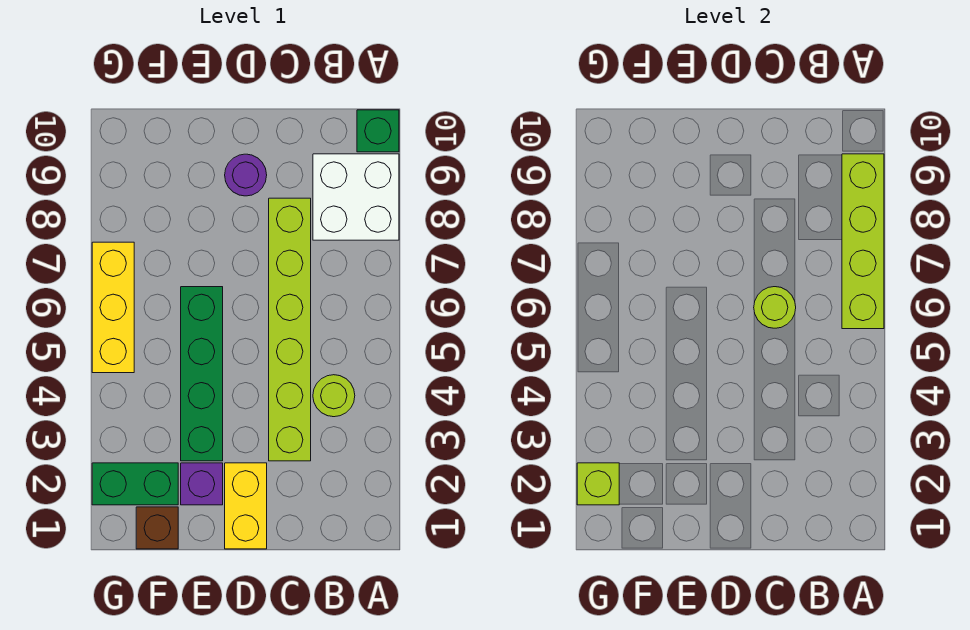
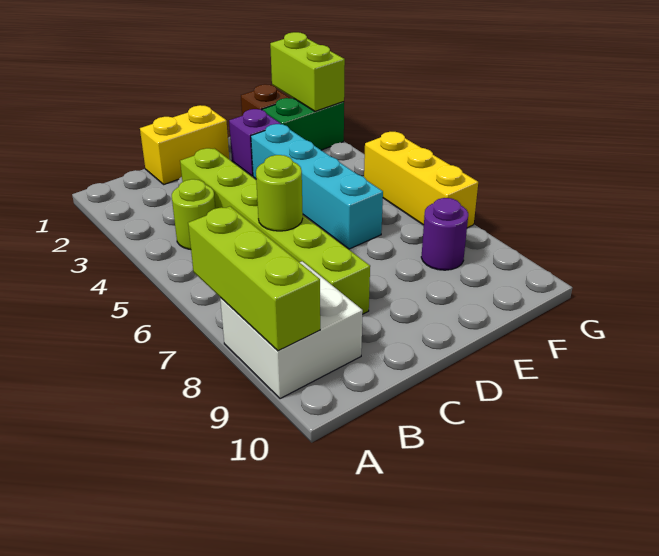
lime 1x4 brick [842,154,884,329] -> lime 1x3 brick [188,206,320,351]
green 1x1 brick [357,110,399,152] -> none
yellow 1x2 brick [225,463,267,549] -> yellow 1x2 brick turned to [140,105,229,184]
purple 1x1 round brick [225,154,267,196] -> purple 1x1 round brick moved to [421,198,468,270]
green 1x4 brick [181,287,223,461] -> cyan 1x4 brick [251,124,383,249]
lime 1x1 brick [577,463,619,505] -> lime 1x2 brick [270,32,345,111]

